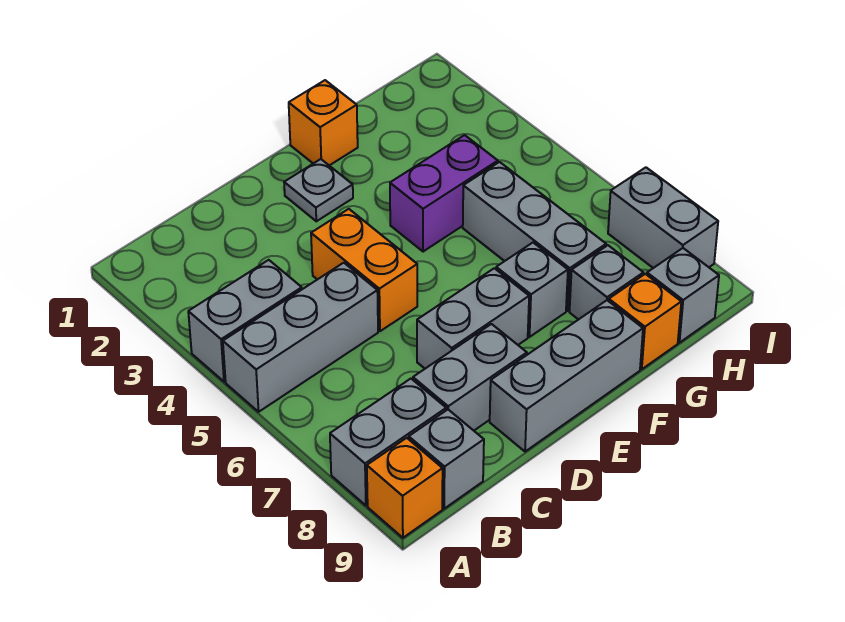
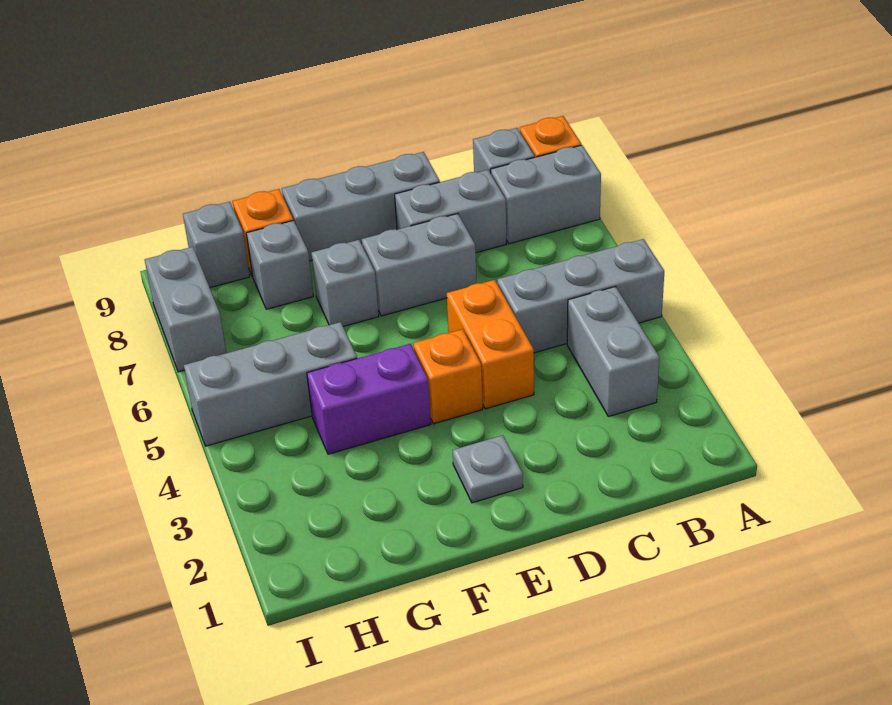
grey 1x2 brick [188,260,302,382] -> grey 1x2 brick turned to [567,286,659,417]
orange 1x1 brick [289,80,358,166] -> orange 1x1 brick moved to [413,329,483,424]
grey 1x3 brick [463,162,606,311] -> grey 1x3 brick turned to [184,322,357,446]

